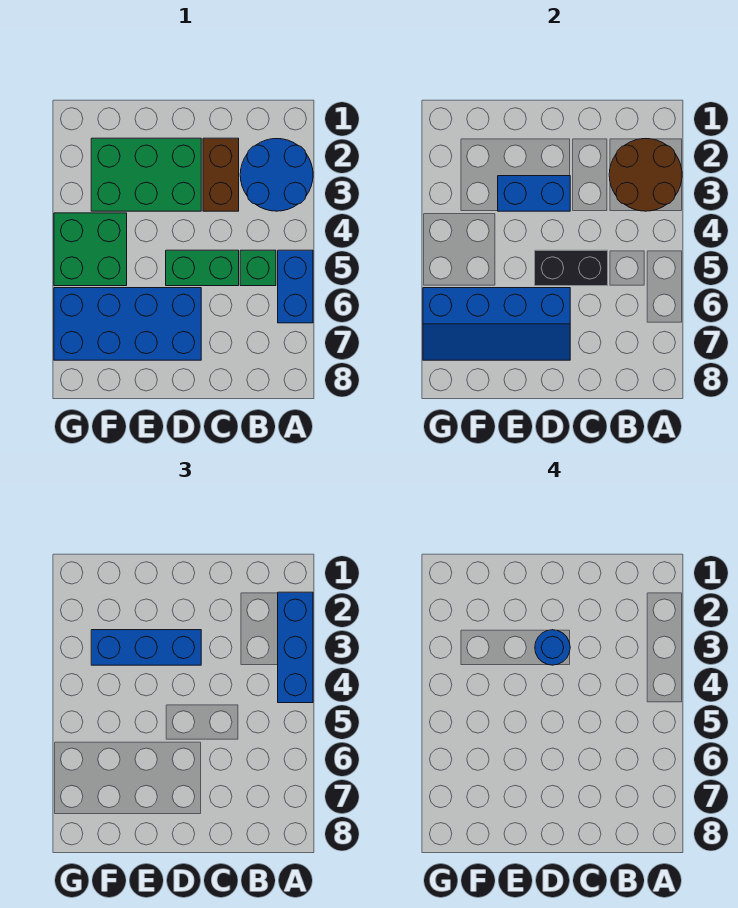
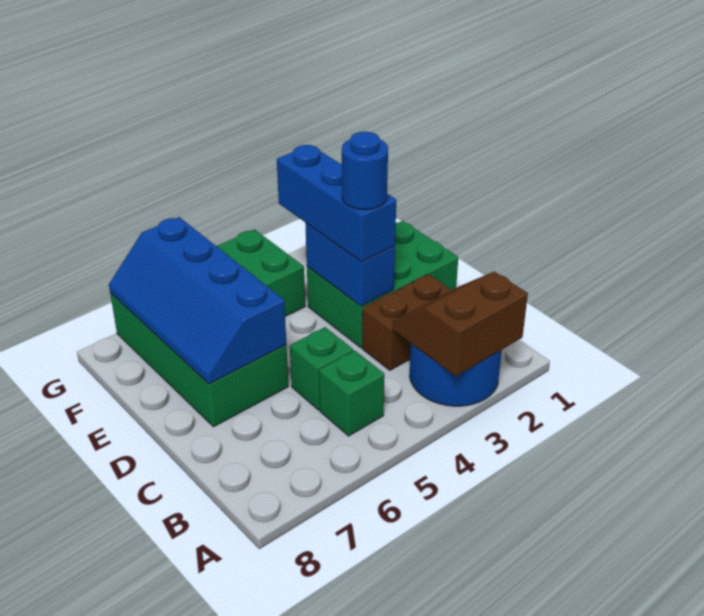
brown 2x2 round brick [609,139,682,211] -> brown 2x2 slope [393,272,528,376]
blue 1x3 brick [278,592,313,703] -> none
blue 1x2 brick [278,250,313,323] -> none
green 1x2 brick [166,250,239,286] -> green 1x1 brick [290,327,353,410]
black 1x2 brick [535,250,608,286] -> none
green 2x3 brick [91,138,201,211] -> green 2x3 brick turned to [307,221,458,348]
blue 2x4 brick [54,288,201,360] -> green 2x4 brick [110,293,288,427]

